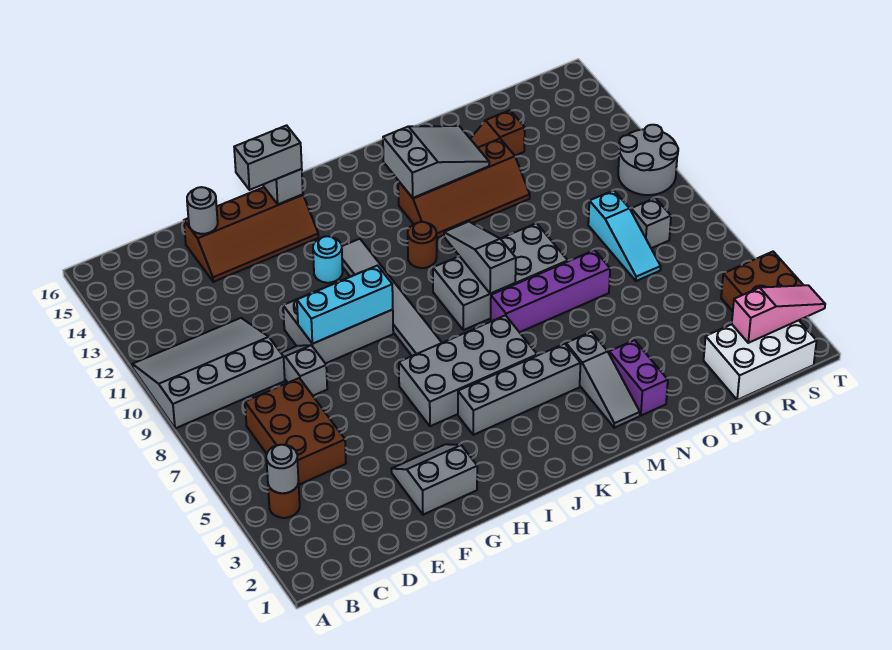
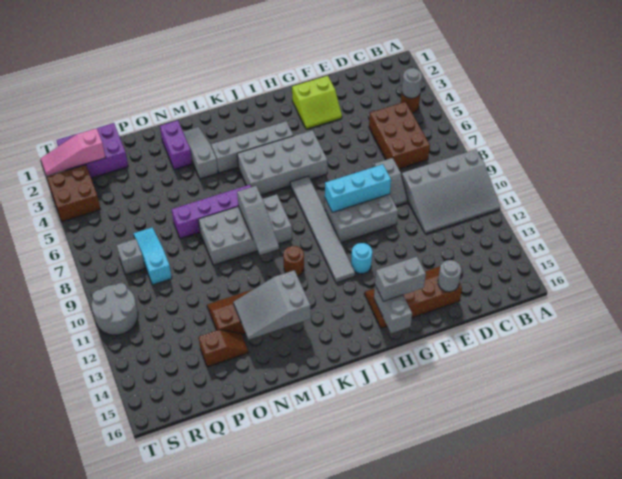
grey 2x2 slope [391,444,477,515] -> lime 2x2 slope [292,76,342,129]
white 2x3 brick [704,320,817,400] -> purple 2x3 brick [56,123,128,178]

